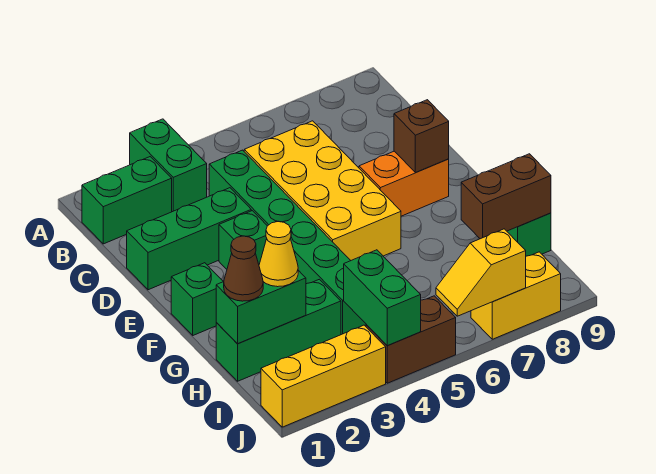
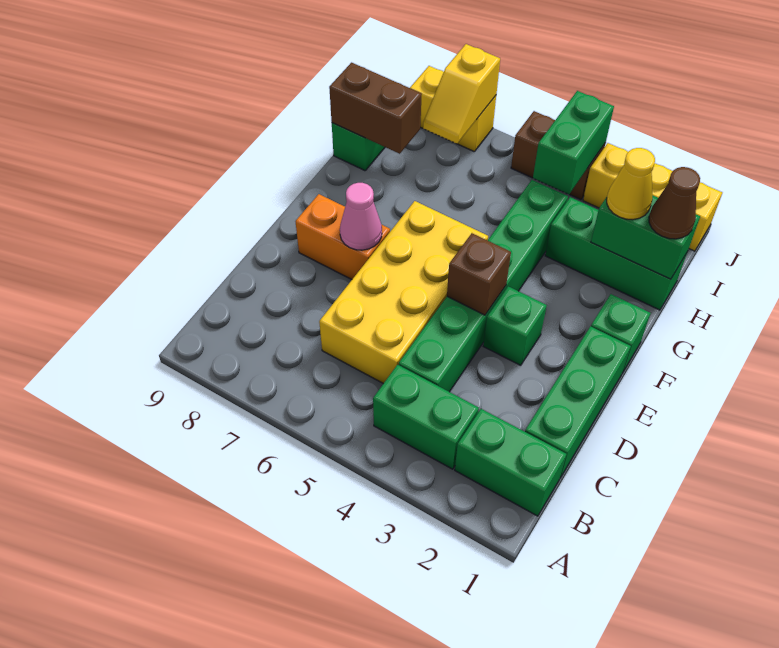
green 1x2 brick [130,119,207,212] -> green 1x2 brick turned to [373,365,479,469]
green 1x3 brick [127,188,251,290] -> green 1x3 brick turned to [525,326,631,478]
none -> pink 1x1 cone [340,183,382,250]
brown 1x1 brick [394,100,449,173] -> brown 1x1 brick moved to [447,233,511,315]
yellow 1x2 slope [436,229,526,316] -> yellow 1x2 slope turned to [423,44,500,144]

